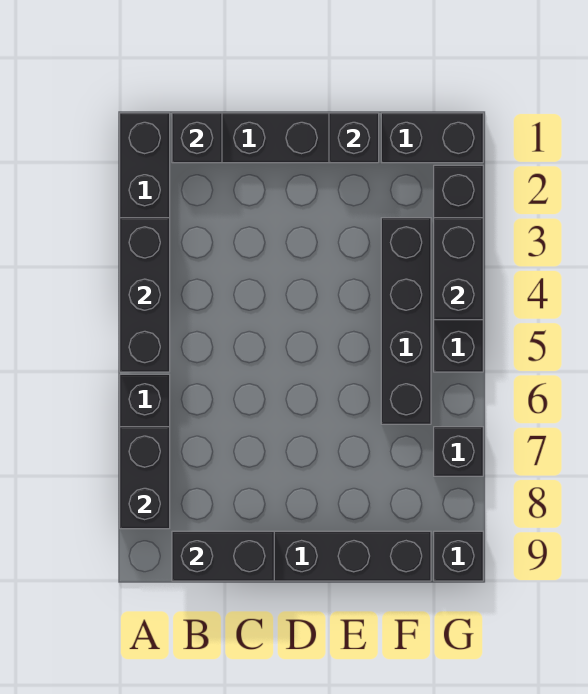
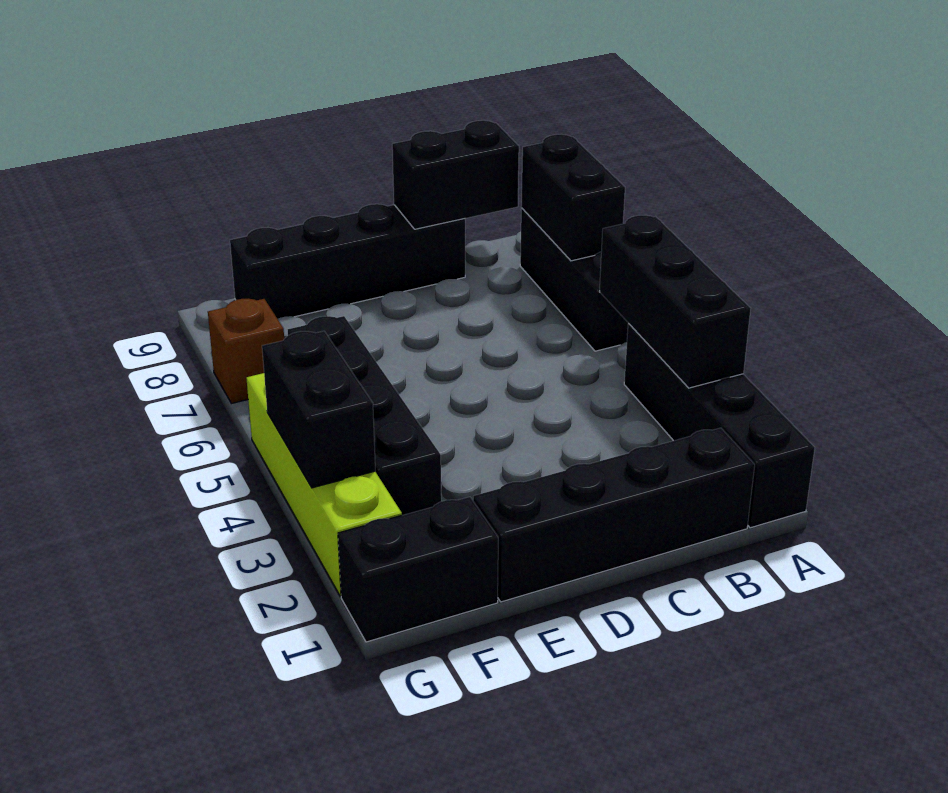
black 1x1 brick [172,113,222,163] -> none
black 1x1 brick [329,113,379,163] -> none
black 1x4 brick [434,165,483,372] -> lime 1x4 brick [246,373,402,596]
black 1x1 brick [434,427,483,476] -> brown 1x1 brick [208,299,284,404]
black 1x1 brick [434,531,483,581] -> none

